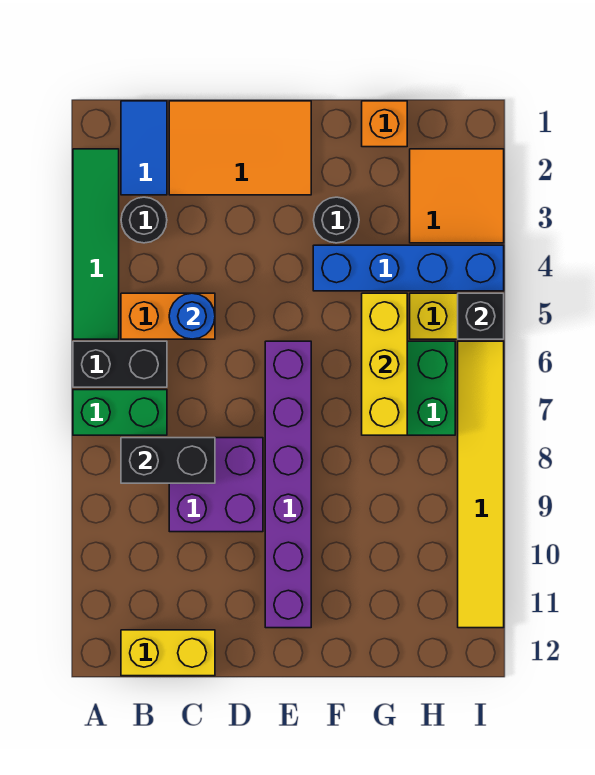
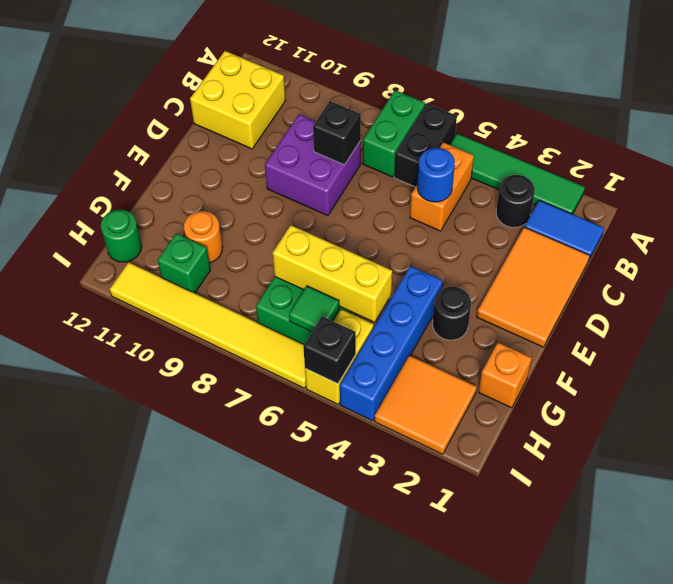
black 1x2 brick [121,438,215,483] -> black 1x1 brick [313,101,361,165]
yellow 1x2 brick [121,630,215,676] -> yellow 2x2 brick [190,51,286,149]
purple 1x6 brick [265,341,311,628] -> none
none -> orange 1x1 round brick [184,211,223,263]
none -> green 1x1 tile [289,286,339,332]
none -> green 1x1 brick [157,233,210,293]
none -> green 1x1 round brick [101,210,142,262]

